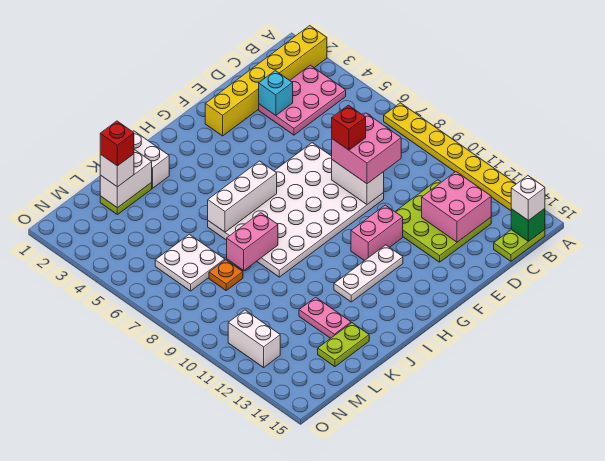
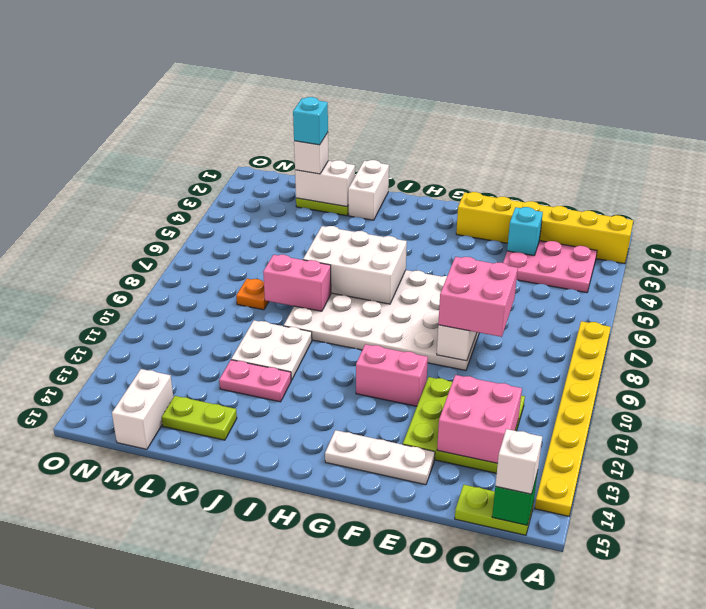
red 1x1 brick [332,105,366,150] -> none
white 1x3 plate [334,245,403,302] -> white 1x3 plate moved to [325,430,435,485]
white 1x3 brick [208,161,277,232] -> white 2x3 brick [303,226,407,304]
pink 1x2 plate [299,297,351,338] -> pink 1x2 plate turned to [219,360,291,402]
red 1x1 brick [100,121,134,166] -> cyan 1x1 brick [293,97,328,145]
white 2x2 plate [155,234,225,291] -> white 2x2 plate moved to [231,320,312,380]
white 1x2 brick [228,310,280,367] -> white 1x2 brick moved to [112,369,173,449]

